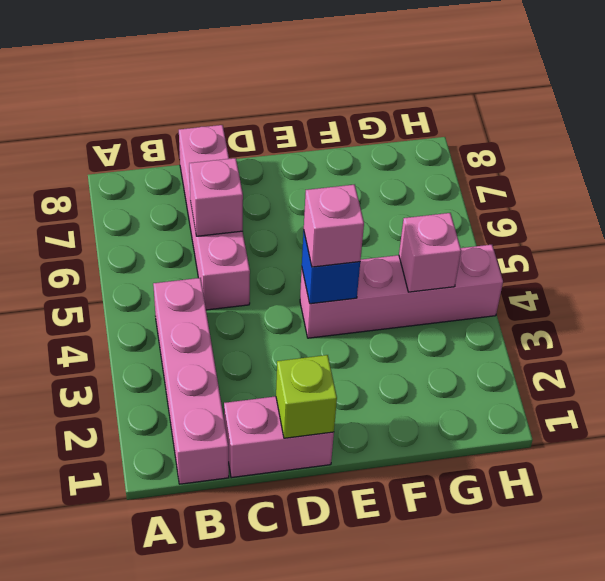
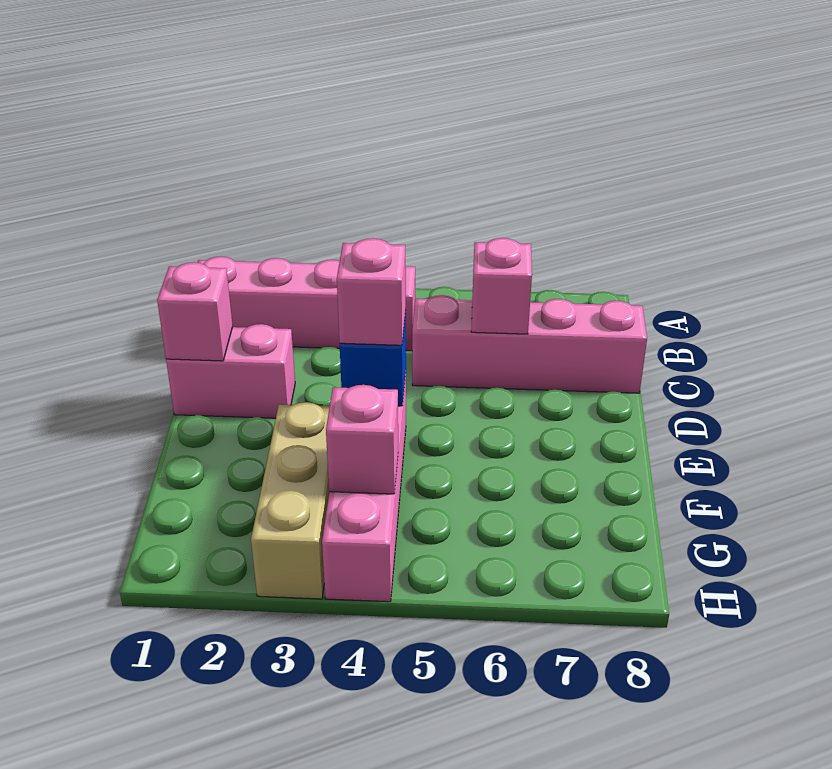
pink 1x2 brick [224,396,334,478] -> pink 1x2 brick turned to [166,324,295,418]
lime 1x1 brick [276,355,337,438] -> pink 1x1 brick [157,262,233,361]
none -> tan 1x3 brick [251,402,330,599]

